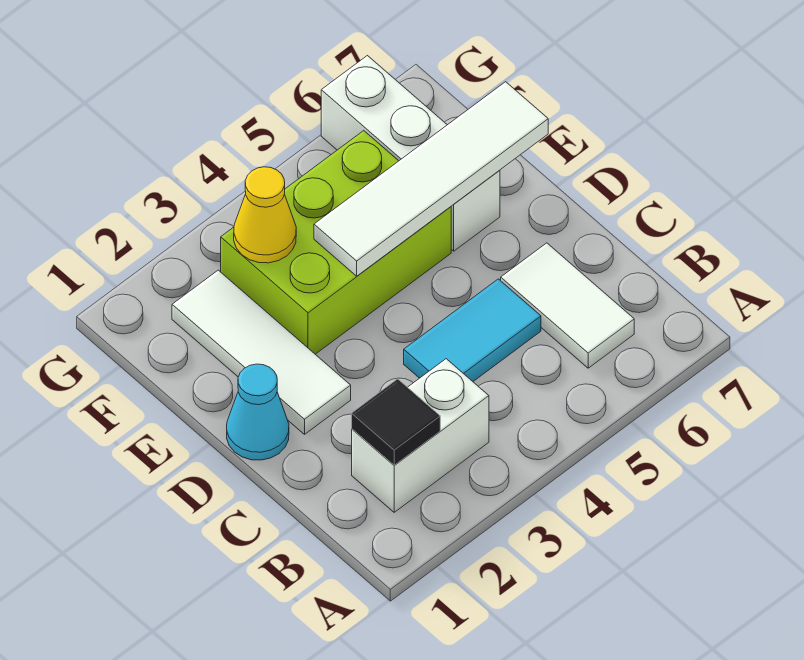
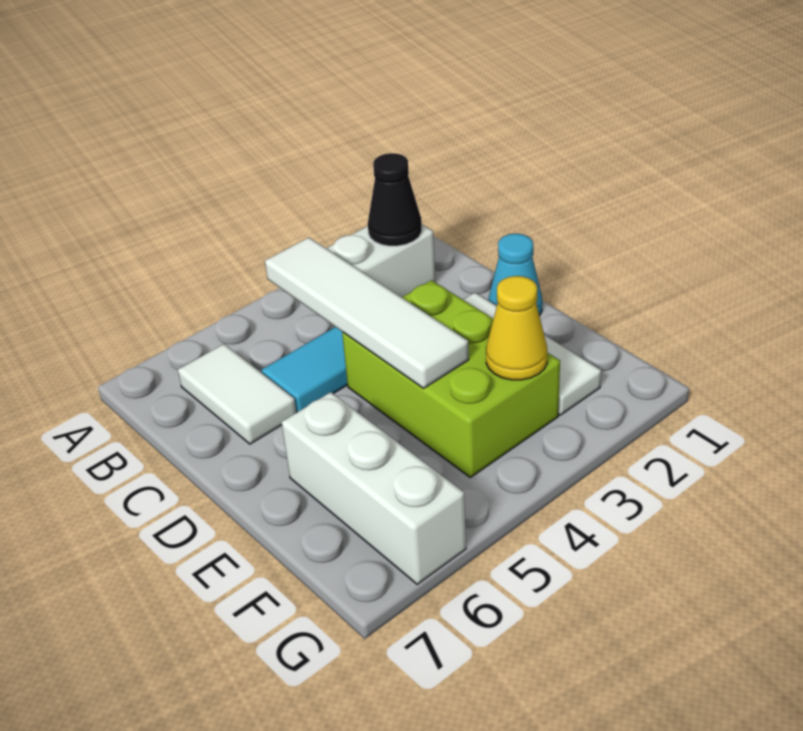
black 1x1 tile [352,379,440,465] -> black 1x1 cone [368,153,422,246]
lime 2x3 brick [221,131,451,354] -> lime 2x3 brick turned to [342,280,560,477]
white 1x4 tile [314,82,548,276] -> white 1x4 tile turned to [265,238,469,388]

